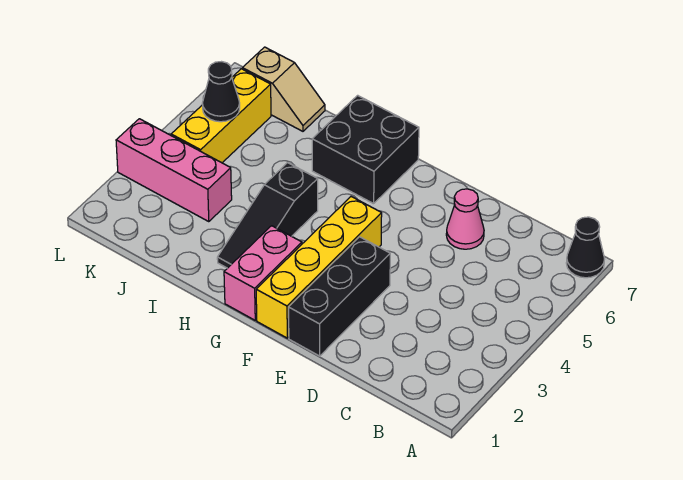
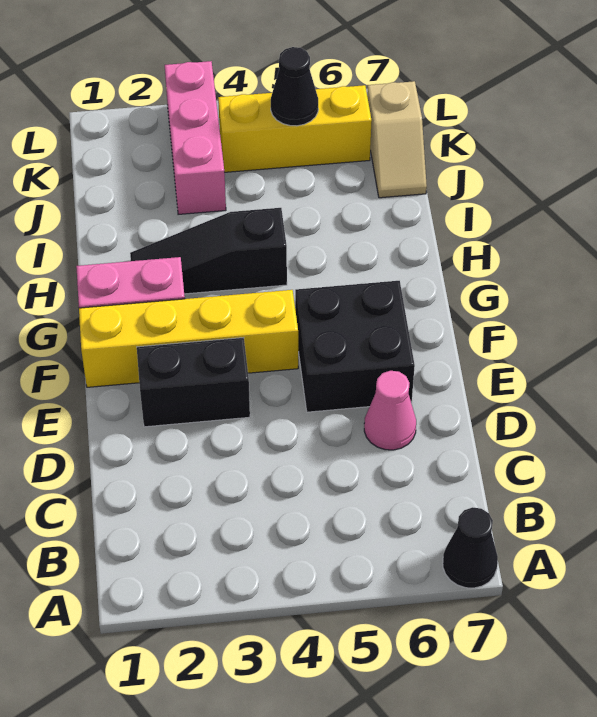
black 1x3 brick [289,237,390,356] -> black 1x2 brick [137,337,250,427]
black 2x2 brick [312,95,419,204] -> black 2x2 brick moved to [295,281,415,412]

